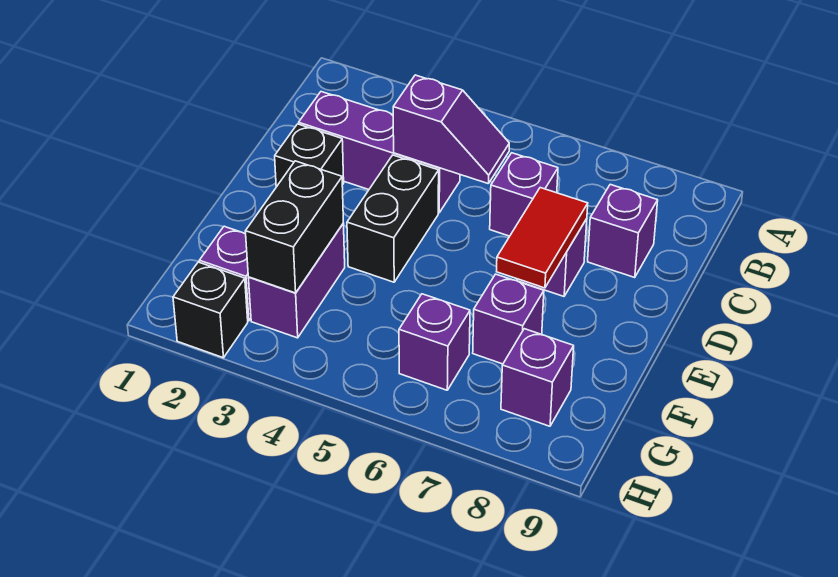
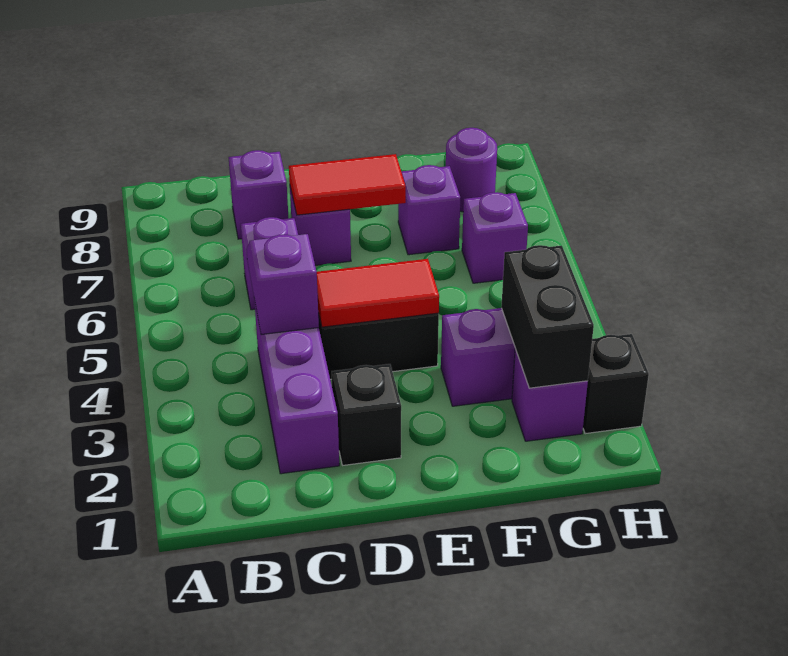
none -> red 1x2 tile [317,259,439,327]
black 1x2 brick [245,161,343,293] -> black 1x2 brick turned to [501,245,594,388]
purple 1x1 brick [501,329,574,426] -> purple 1x1 round brick [446,128,497,212]

